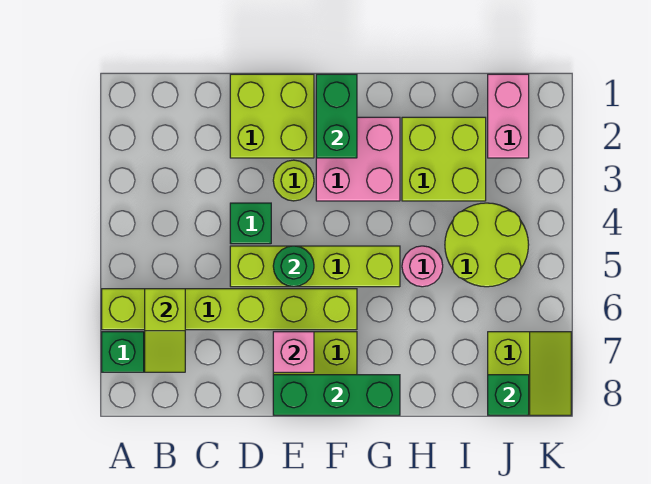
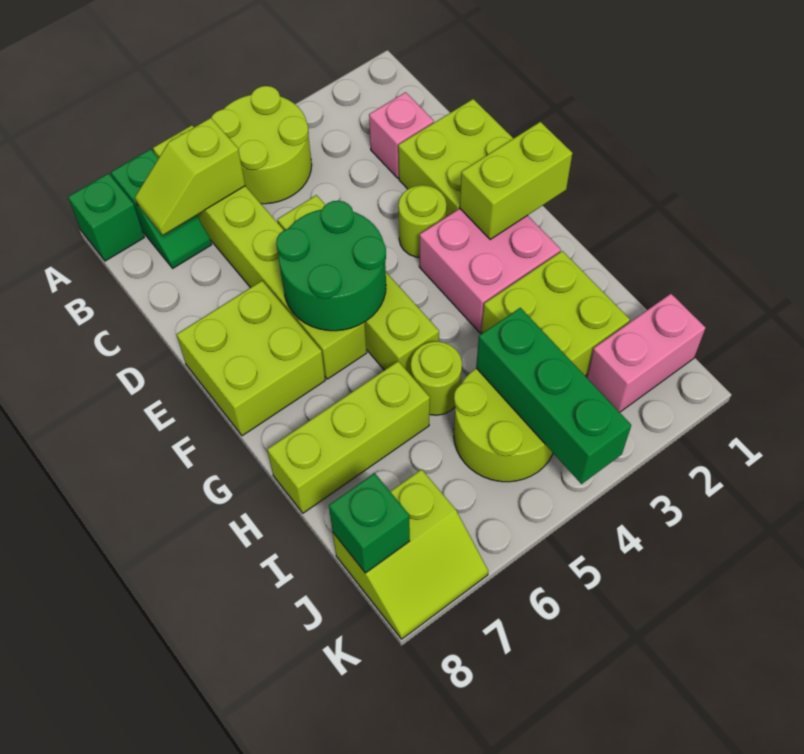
none -> lime 2x2 round brick [211,86,312,204]
green 1x1 brick [230,203,271,244] -> green 1x1 brick moved to [68,173,144,261]
green 1x1 round brick [273,246,314,287] -> green 2x2 round brick [276,201,386,331]
pink 1x1 brick [273,332,314,372] -> pink 1x1 brick moved to [369,92,434,178]
green 1x3 brick [273,375,400,415] -> green 1x3 brick moved to [476,308,631,484]
green 1x2 brick [316,74,357,158] -> lime 1x2 brick [460,122,572,239]
pink 1x1 round brick [402,246,443,287] -> lime 1x1 round brick [411,341,462,415]
none -> lime 1x3 brick [267,361,430,513]

